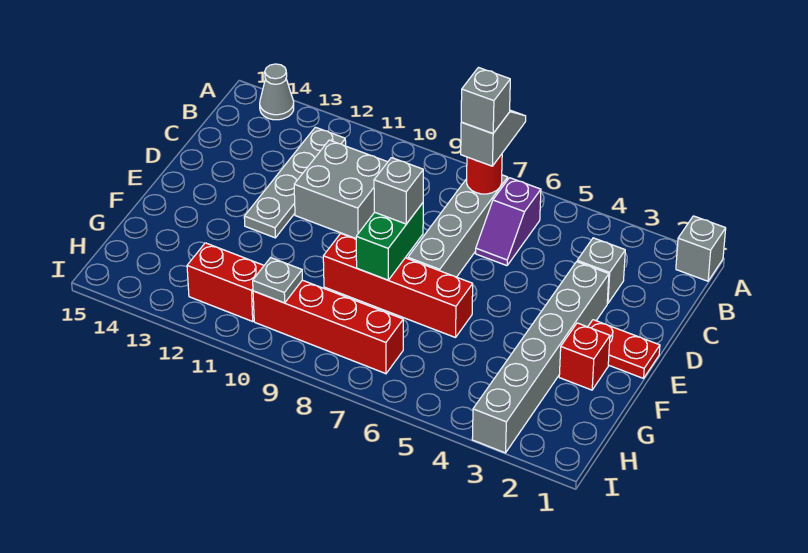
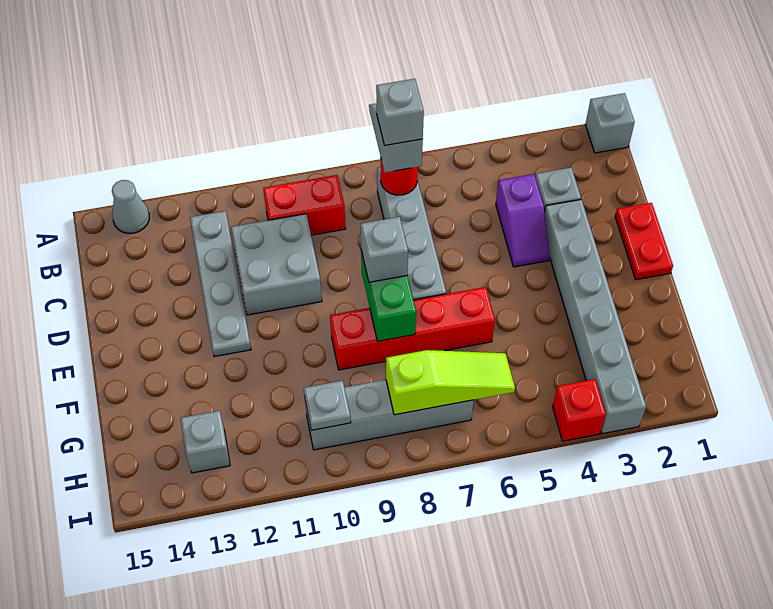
purple 1x2 slope [476,178,541,266] -> purple 1x2 slope moved to [496,174,550,267]
red 1x2 plate [588,320,660,378] -> red 1x2 plate turned to [615,203,673,280]
red 1x1 brick [559,323,610,390] -> red 1x1 brick moved to [553,379,606,441]
none -> lime 1x3 slope [386,350,515,415]
red 1x4 brick [253,280,403,374] -> grey 1x4 brick [305,380,474,450]
red 1x2 brick [187,243,264,321] -> red 1x2 brick moved to [263,175,346,235]
none -> grey 1x1 brick [180,411,230,473]

